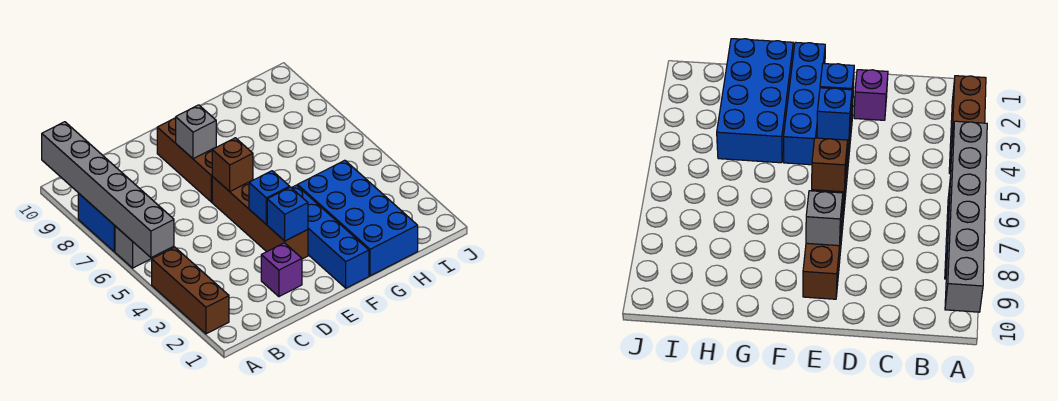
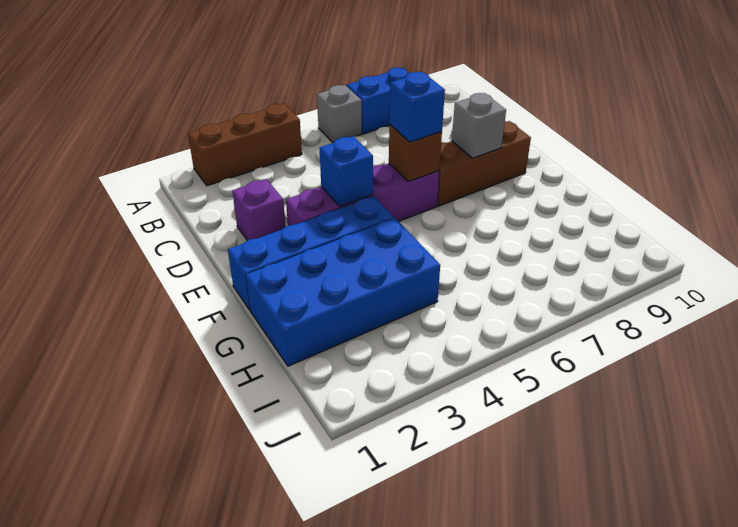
grey 1x6 brick [42,122,174,258] -> none
brown 1x4 brick [212,177,308,259] -> purple 1x4 brick [286,163,439,226]
blue 1x1 brick [267,187,308,241] -> blue 1x1 brick moved to [389,72,445,142]

